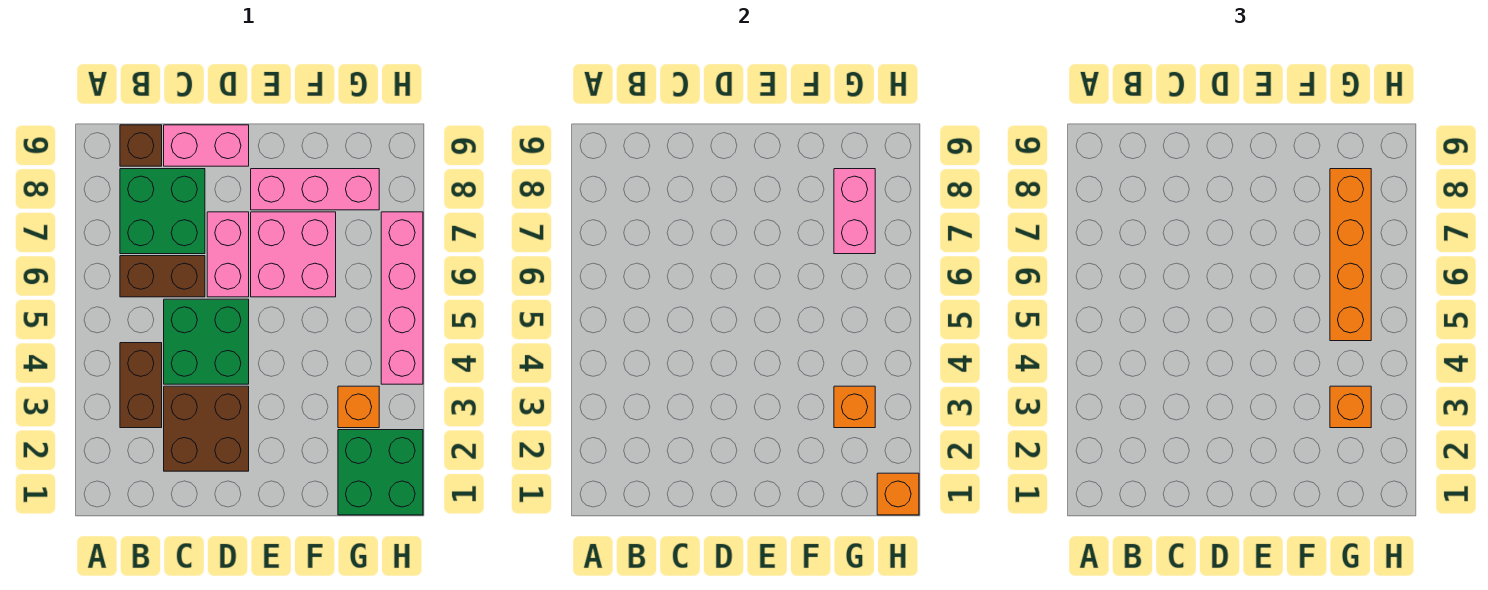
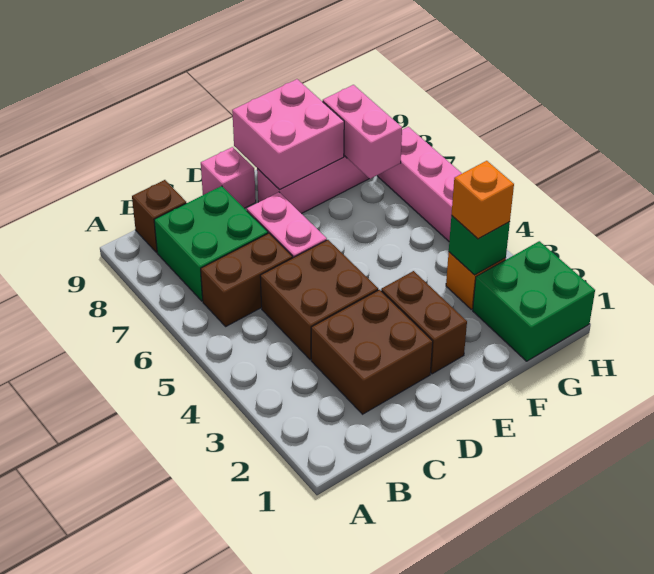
brown 1x2 brick [120,343,162,428] -> brown 1x2 brick moved to [381,271,467,374]
green 2x2 brick [164,299,249,384] -> brown 2x2 brick [260,240,378,360]
pink 1x2 brick [164,125,249,166] -> pink 1x1 brick [201,147,256,208]
pink 2x2 brick [251,212,336,297] -> pink 2x2 brick moved to [232,79,344,190]
orange 1x1 brick [834,386,875,428] -> green 1x1 brick [449,216,510,275]
orange 1x4 brick [1330,169,1371,341] -> none
orange 1x1 brick [877,473,919,515] -> none

